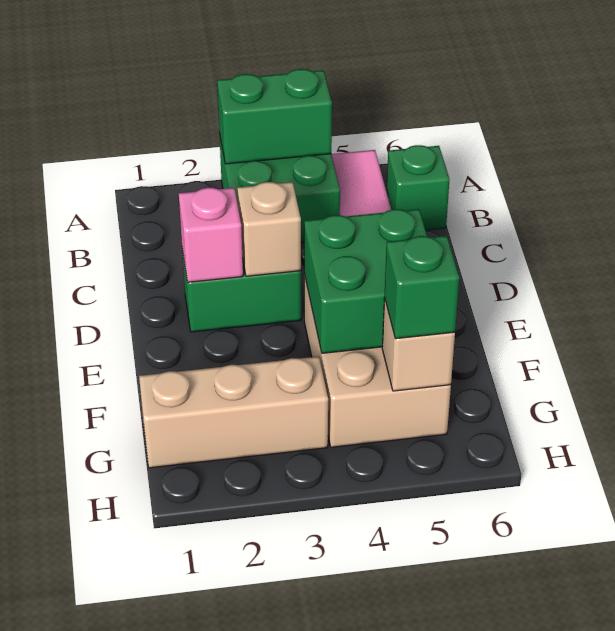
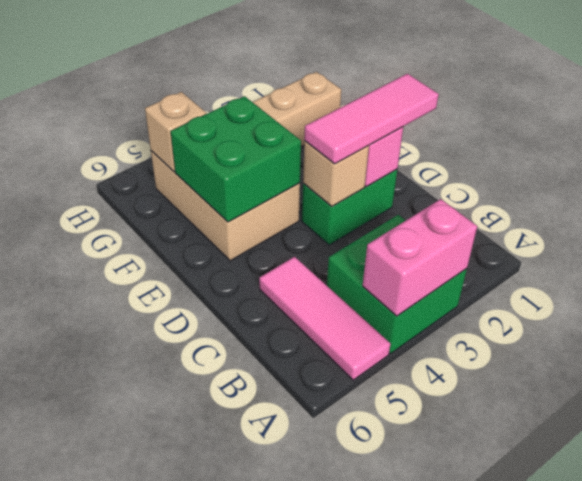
green 1x2 brick [217,69,332,164] -> pink 1x2 brick [363,199,477,316]
green 1x1 brick [387,145,450,230] -> none
none -> pink 1x3 tile [304,74,439,164]
green 1x1 brick [385,236,459,339] -> none

